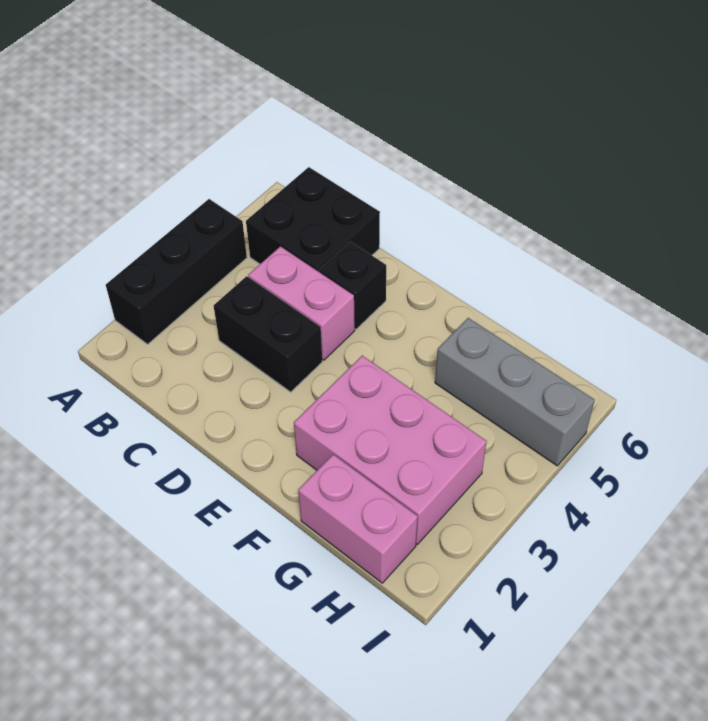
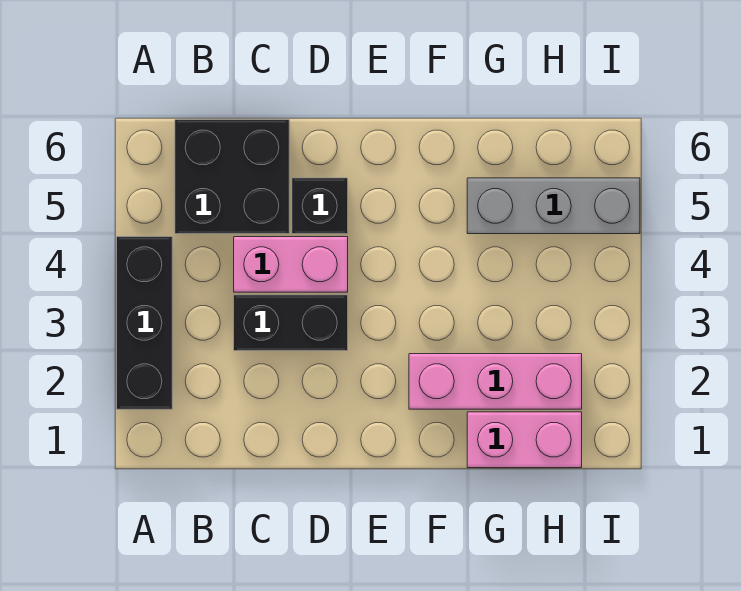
pink 2x3 brick [294,356,486,544] -> pink 1x3 brick [409,354,582,409]

